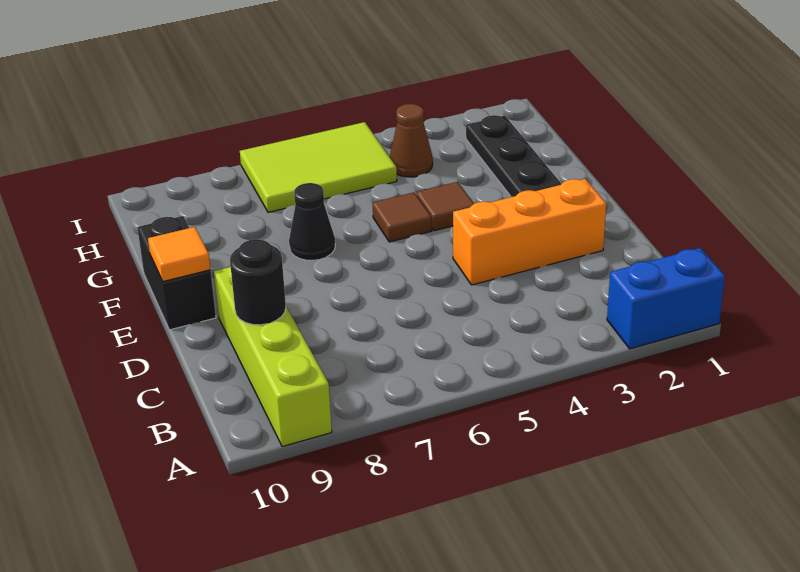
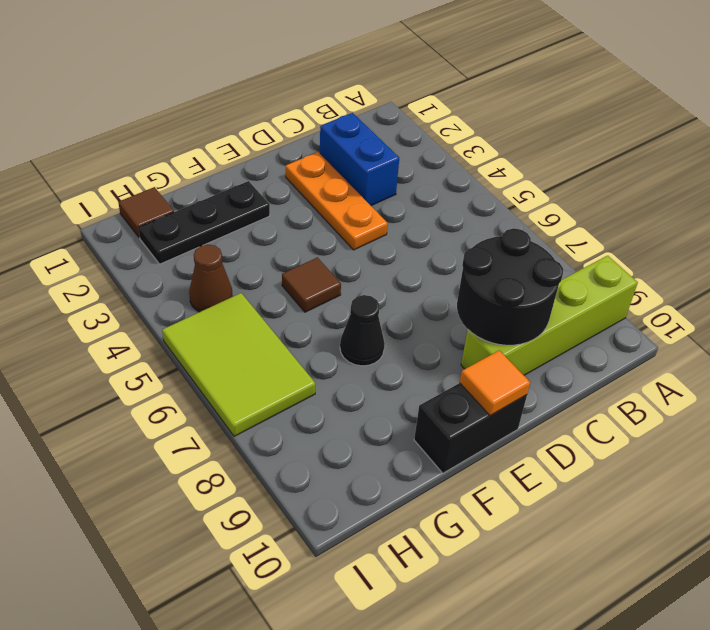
blue 1x2 brick [607,248,725,349] -> blue 1x2 brick moved to [320,113,399,206]
black 1x1 round brick [230,239,286,325] -> black 2x2 round brick [457,228,563,345]
orange 1x3 brick [453,179,606,285] -> orange 1x3 plate [286,152,388,250]
brown 1x1 tile [417,182,474,231] -> brown 1x1 tile moved to [118,187,174,238]

